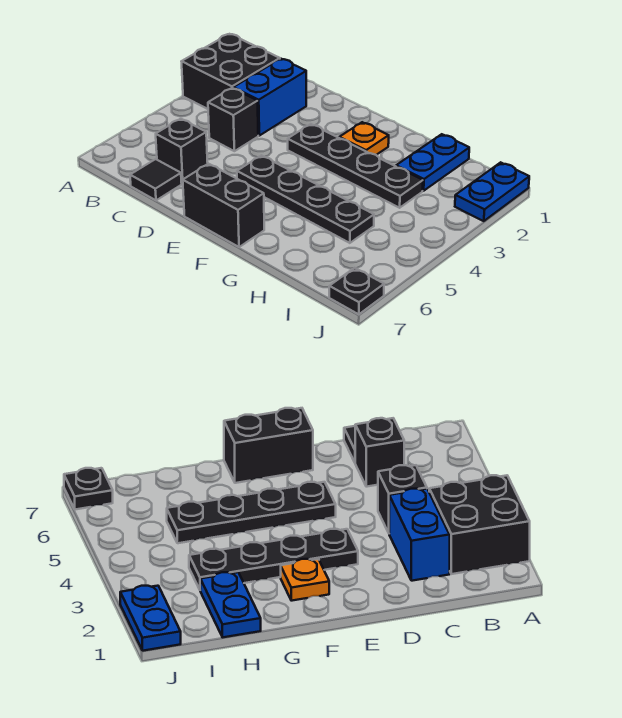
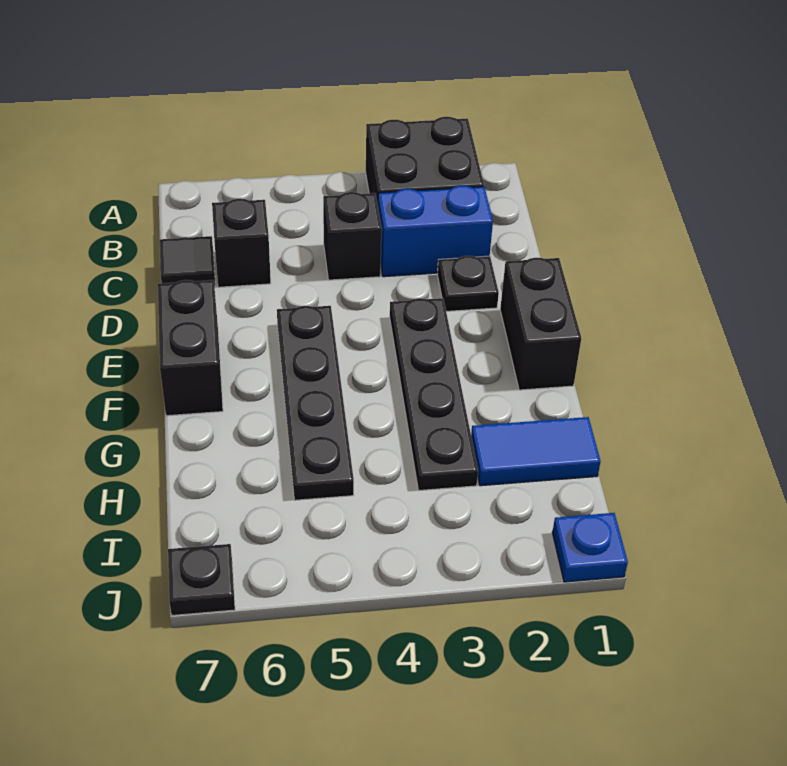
none -> black 1x1 plate [437,256,499,311]
none -> black 1x2 brick [500,258,581,390]
orange 1x1 plate [339,122,389,155] -> none
blue 1x2 plate [396,134,469,191] -> blue 1x2 tile [471,417,601,486]
blue 1x2 plate [455,162,529,221] -> blue 1x1 plate [552,513,628,582]

